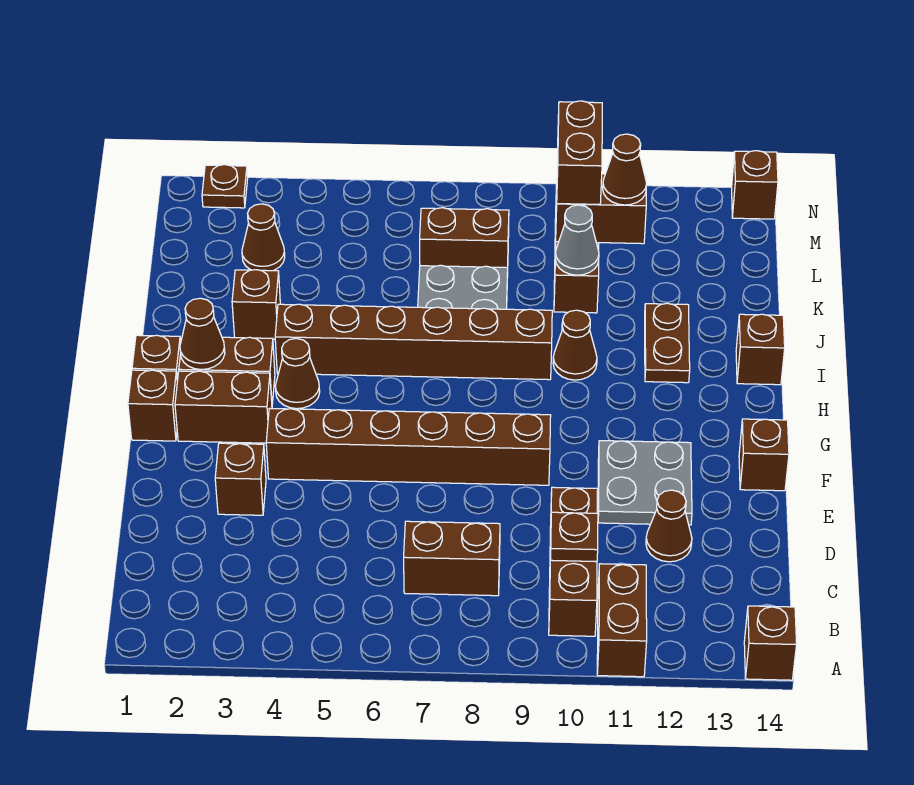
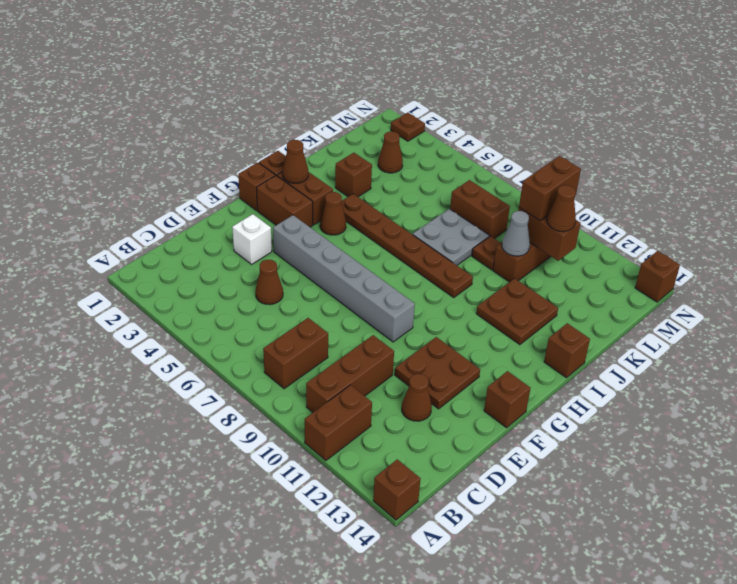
brown 1x2 brick [404,521,500,596] -> brown 1x2 brick turned to [263,318,328,389]
brown 1x1 plate [550,512,598,562] -> brown 1x1 plate moved to [472,236,500,270]
brown 1x1 brick [215,443,266,515] -> white 1x1 brick [232,214,272,264]
grey 2x2 plate [598,441,692,525] -> brown 2x2 plate [395,337,480,409]
brown 1x6 brick [266,408,551,485] -> grey 1x6 brick [273,215,415,342]
brown 1x6 brick [275,304,552,380] -> brown 1x6 plate [342,194,473,298]
brown 1x1 cone [553,310,597,380] -> brown 1x1 cone moved to [255,260,283,305]
brown 1x2 plate [645,303,690,383] -> brown 2x2 plate [476,278,558,345]

